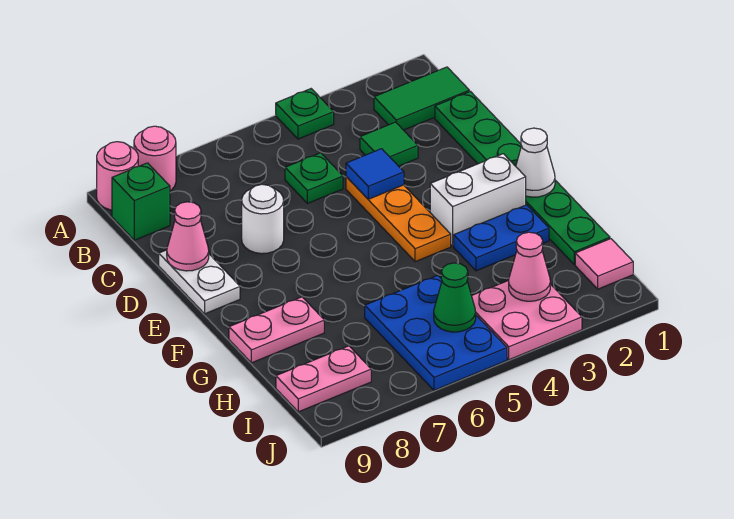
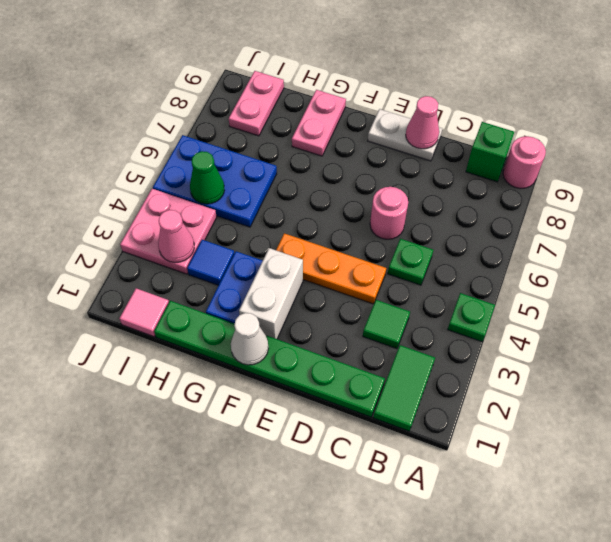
pink 1x1 round brick [134,126,176,191] -> pink 1x1 round brick moved to [370,187,408,239]
blue 1x1 tile [346,149,404,199] -> blue 1x1 tile moved to [187,240,235,285]
white 1x1 round brick [242,184,284,254] -> none

